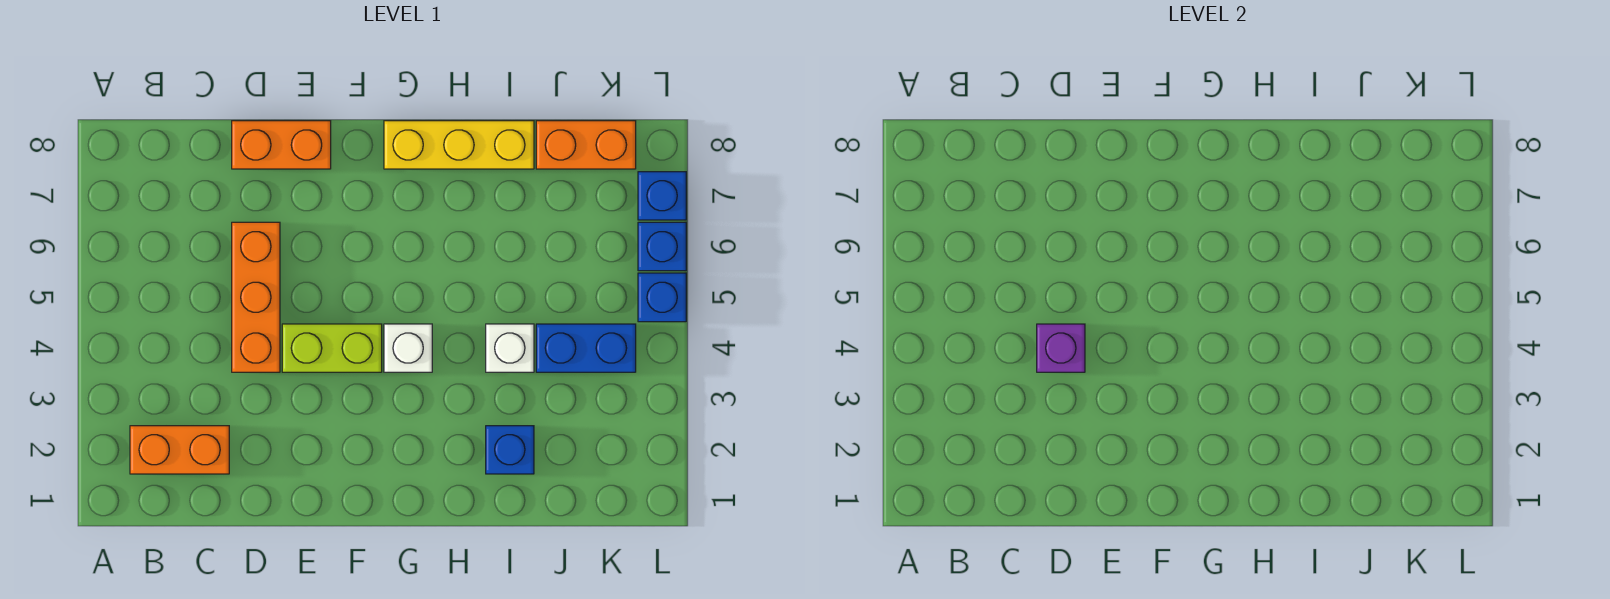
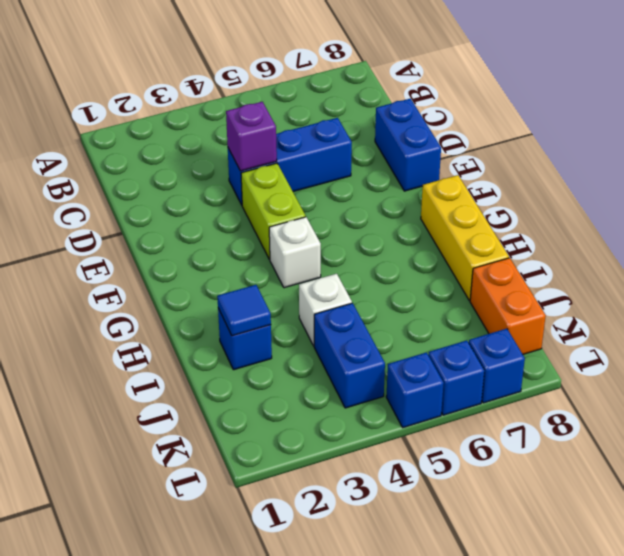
orange 1x2 brick [130,426,229,474] -> none
orange 1x3 brick [232,222,280,372] -> blue 1x3 brick [228,118,352,205]
orange 1x2 brick [232,121,331,169] -> blue 1x2 brick [375,99,441,191]
none -> blue 1x1 tile [217,285,271,336]

